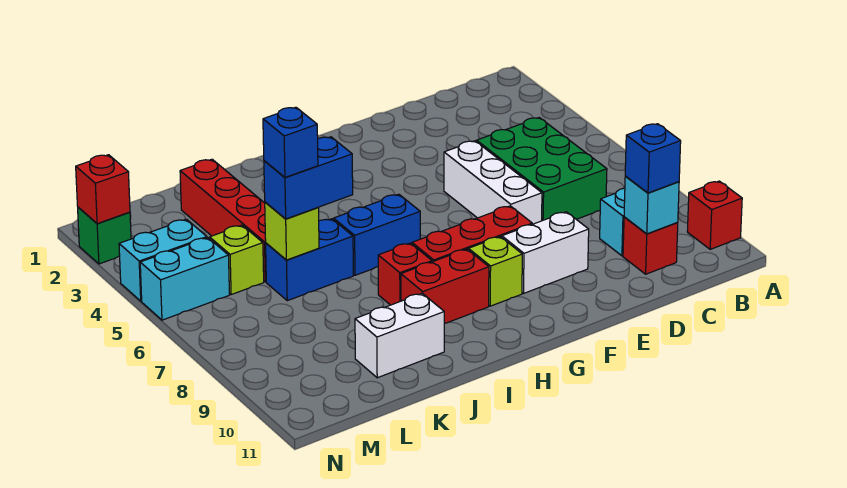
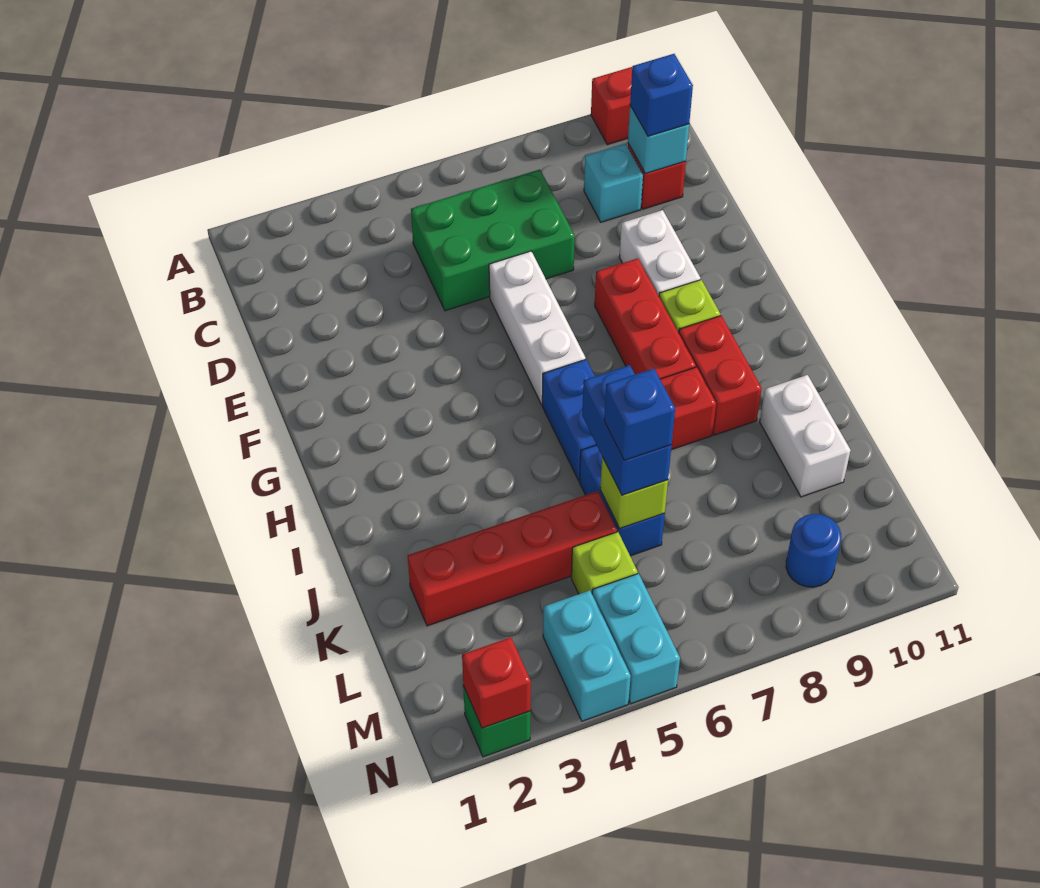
white 1x3 brick [444,141,542,224] -> white 1x3 brick turned to [489,251,585,405]
none -> blue 1x1 round brick [786,514,841,587]

